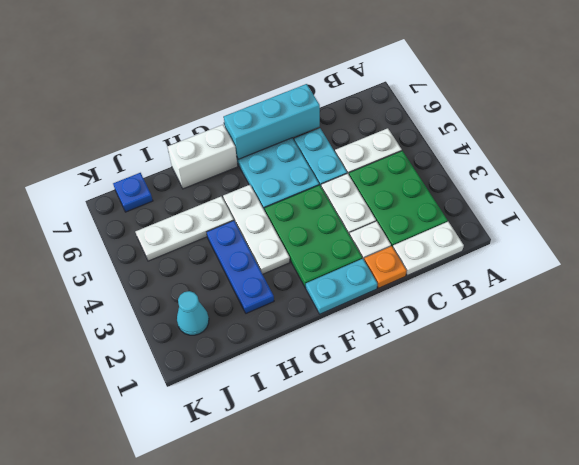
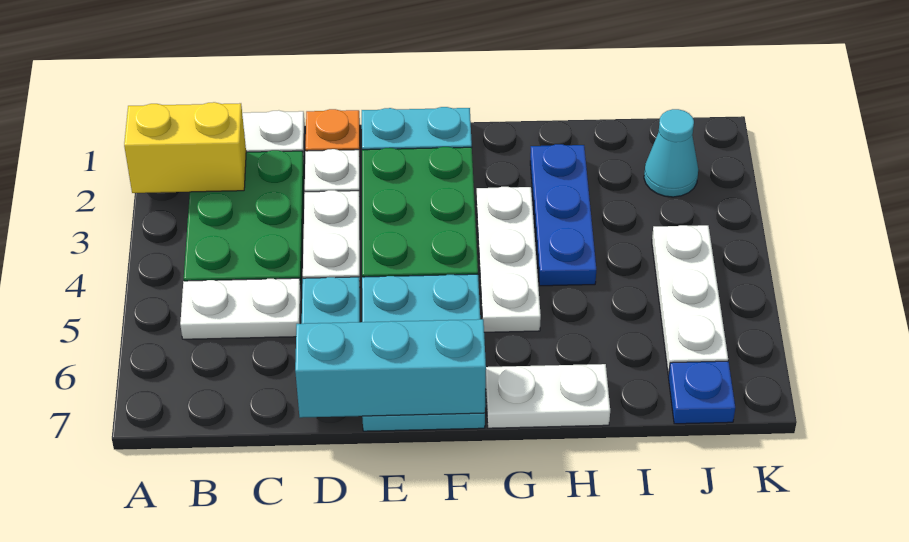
none -> yellow 1x2 brick [124,102,246,193]
white 1x2 brick [168,125,238,189] -> white 1x2 plate [486,364,610,428]
white 1x3 plate [136,196,234,261] -> white 1x3 plate turned to [652,225,728,375]

